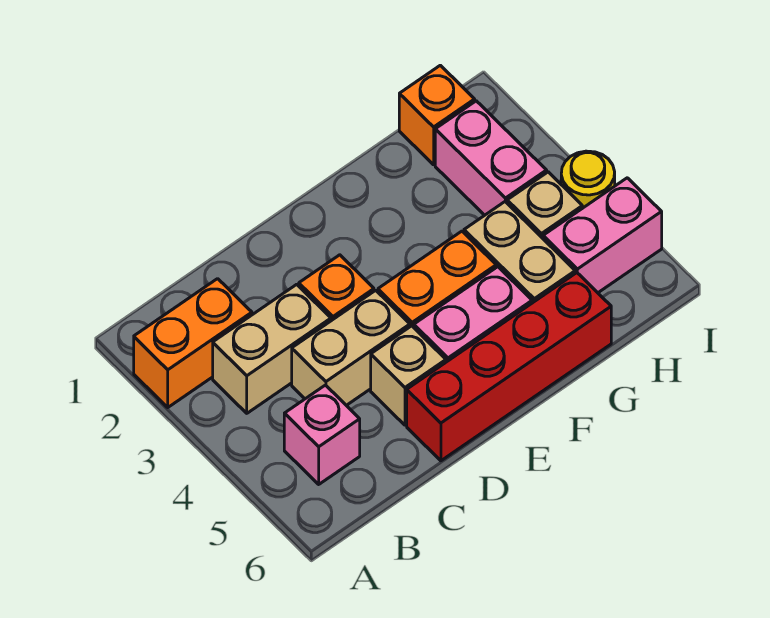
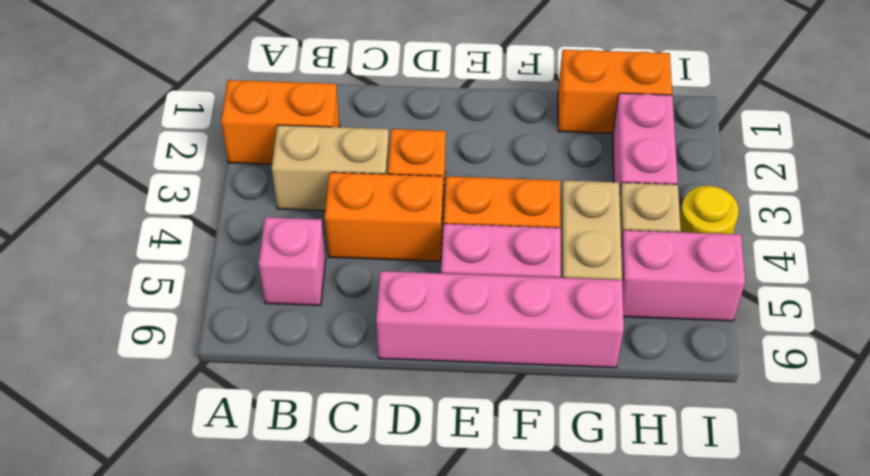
tan 1x2 brick [292,290,410,405] -> orange 1x2 brick [325,172,443,261]
tan 1x1 brick [371,326,446,425] -> none
red 1x4 brick [407,273,611,461] -> pink 1x4 brick [376,271,624,368]
orange 1x1 brick [399,65,475,165] -> orange 1x2 brick [558,50,672,133]

